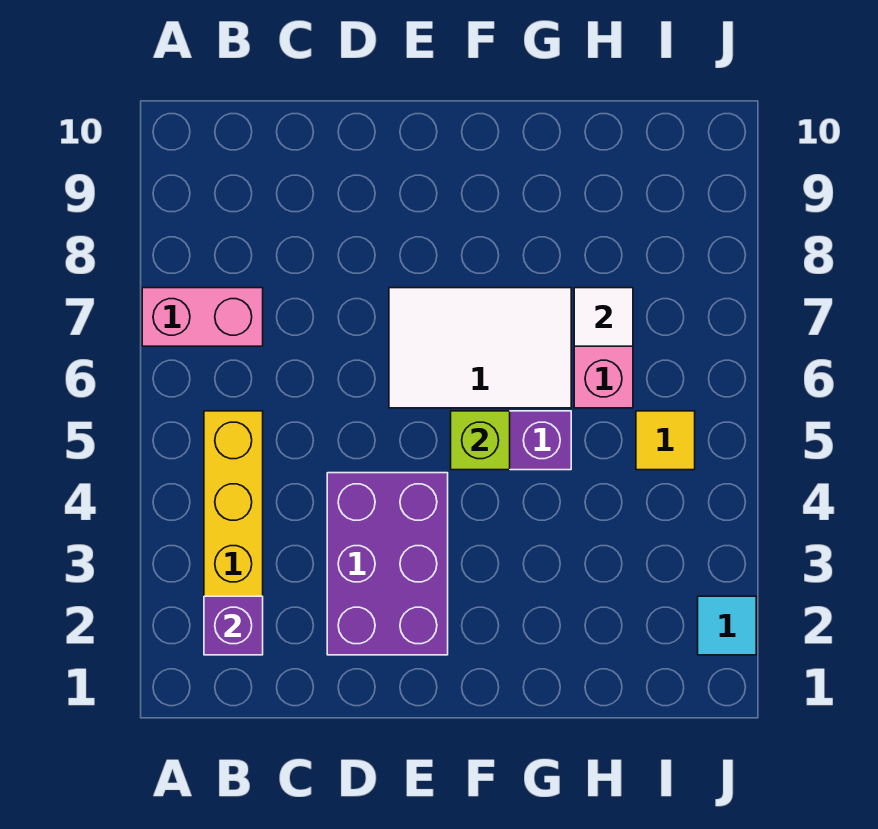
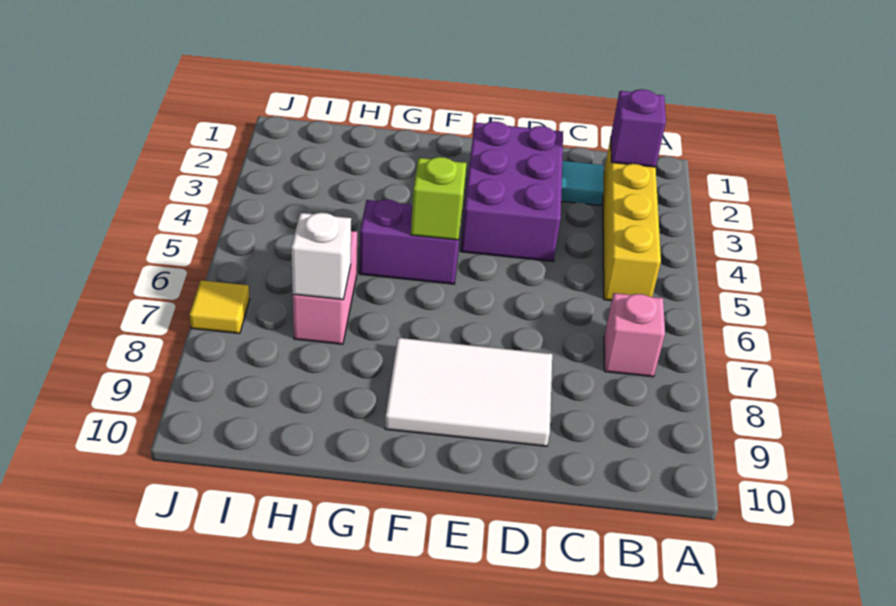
pink 1x2 brick [142,288,263,346] -> pink 1x1 brick [604,293,665,377]
white 2x3 tile [389,288,571,408] -> white 2x3 tile moved to [385,338,552,446]
white 1x1 tile [574,288,633,346] -> white 1x1 brick [291,213,351,300]
yellow 1x1 tile [636,411,695,470] -> yellow 1x1 tile moved to [189,280,249,334]
cyan 1x1 tile [698,596,756,655] -> cyan 1x1 tile moved to [561,161,603,205]

